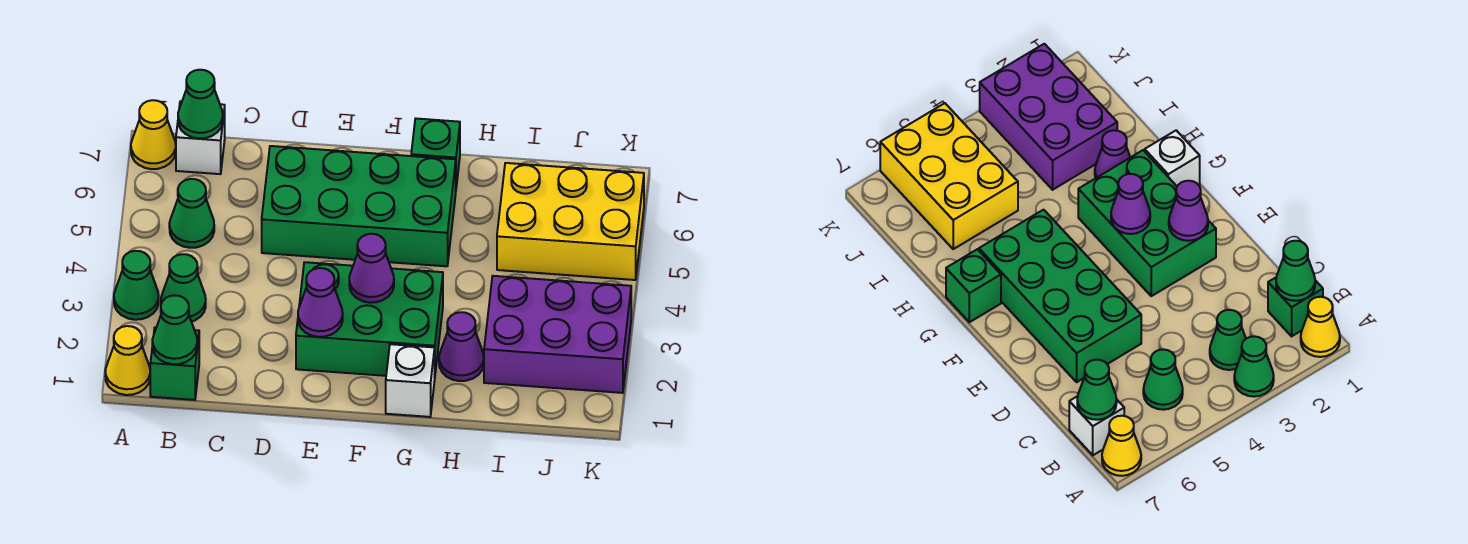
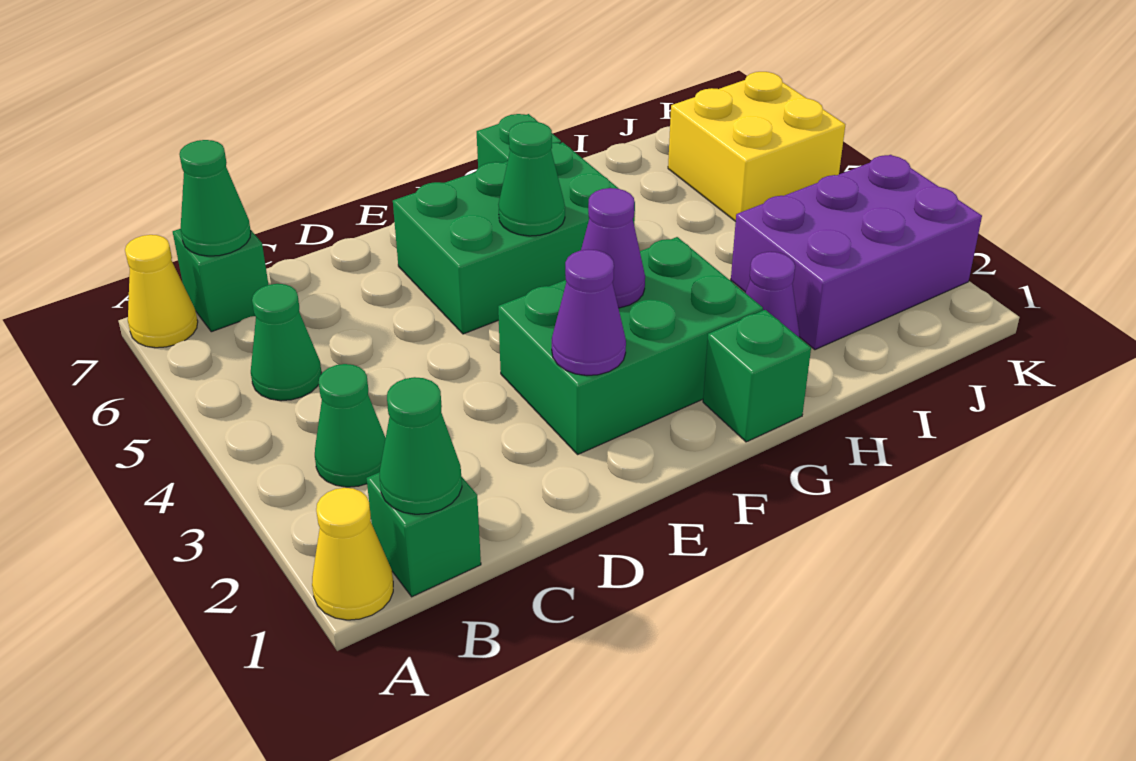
green 1x1 cone [114,251,159,320] -> green 1x1 cone moved to [498,121,565,236]
white 1x1 brick [176,101,225,174] -> green 1x1 brick [173,229,268,332]
green 2x4 brick [262,146,456,266] -> green 2x3 brick [393,142,635,334]
white 1x1 brick [386,344,435,417] -> green 1x1 brick [703,310,811,442]
yellow 2x3 brick [497,163,644,280] -> yellow 2x2 brick [668,72,845,222]

